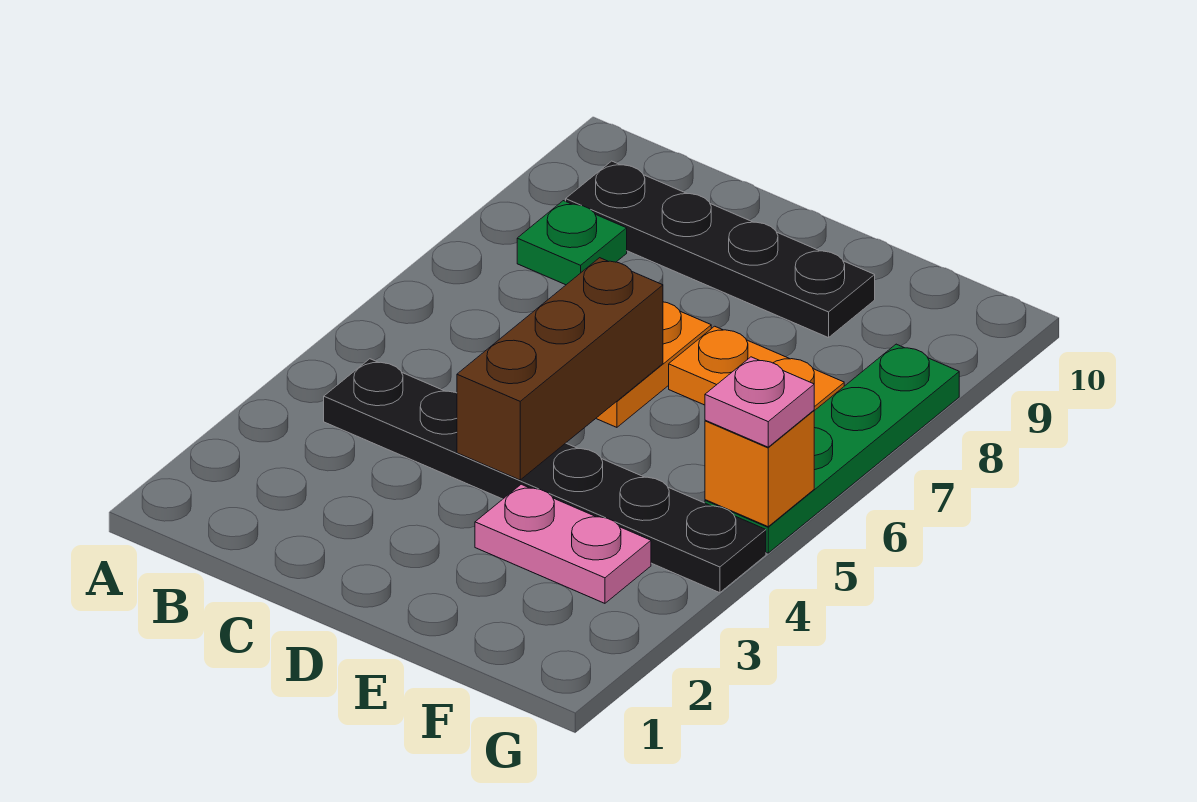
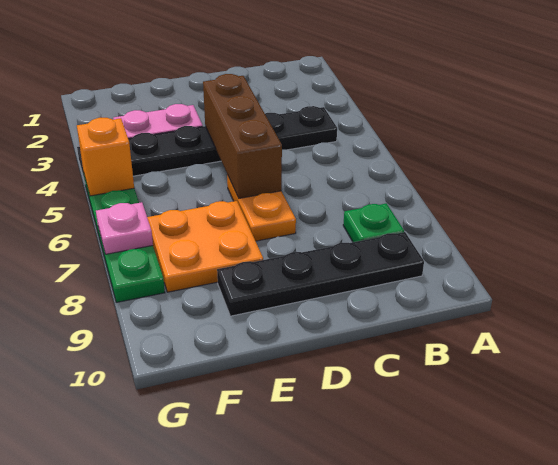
orange 1x2 plate [669,326,844,411] -> orange 2x2 plate [147,201,263,292]
pink 1x1 plate [705,357,814,447] -> pink 1x1 plate moved to [96,202,153,254]

